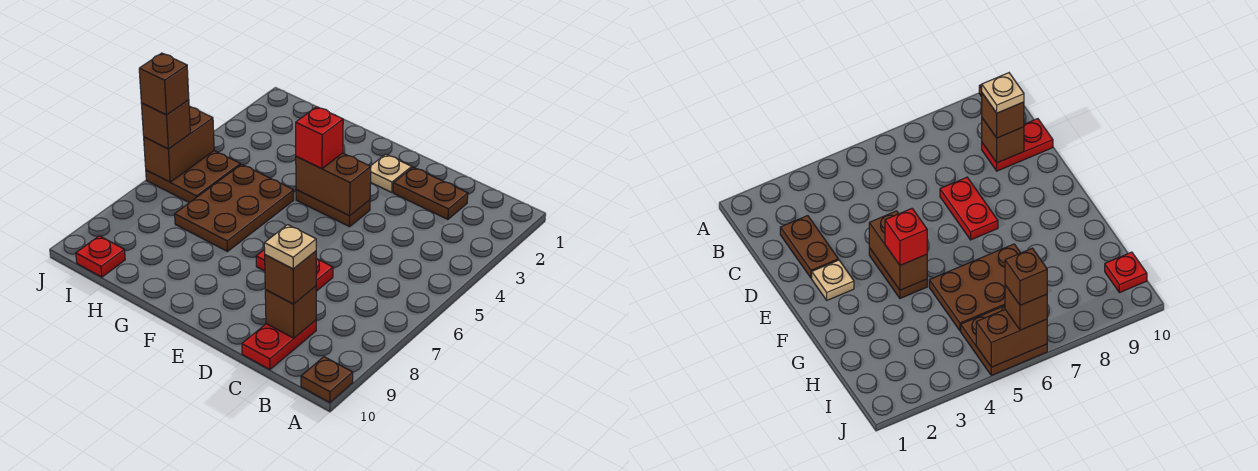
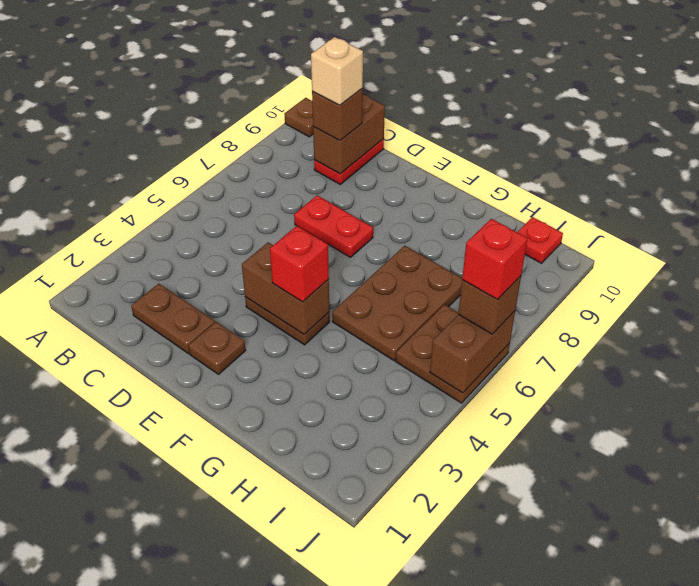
brown 1x1 brick [265,286,316,338] -> brown 1x2 brick [313,95,385,174]
tan 1x1 plate [264,225,316,269] -> tan 1x1 brick [311,37,363,105]
tan 1x1 plate [371,154,412,193] -> brown 1x1 plate [189,322,246,374]
brown 1x1 brick [139,53,189,115] -> red 1x1 brick [462,219,527,299]

